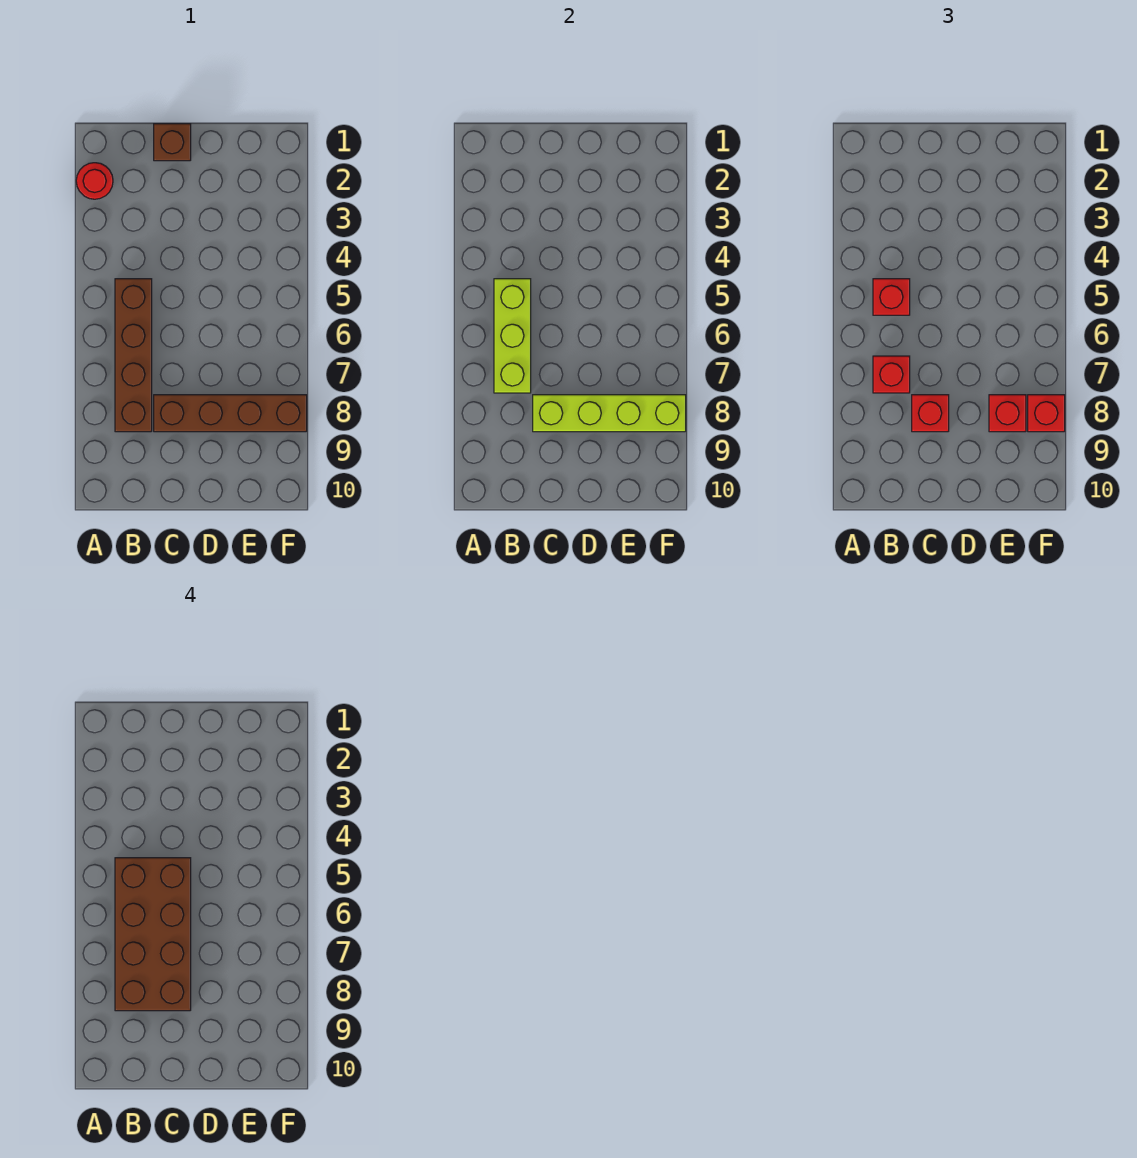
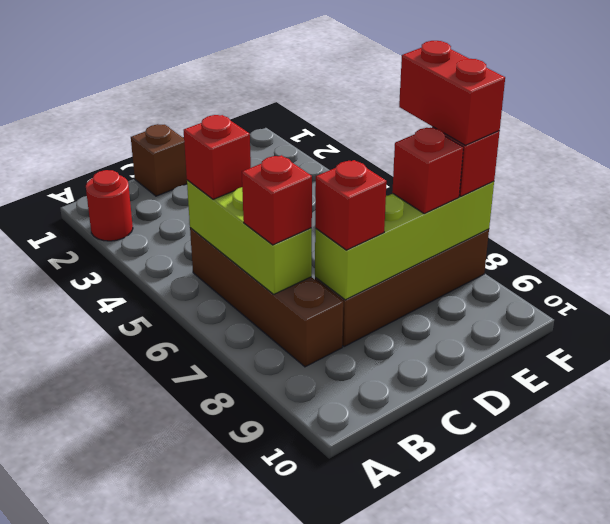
brown 2x4 brick [115,858,191,1011] -> none
none -> red 1x2 brick [399,41,505,145]

